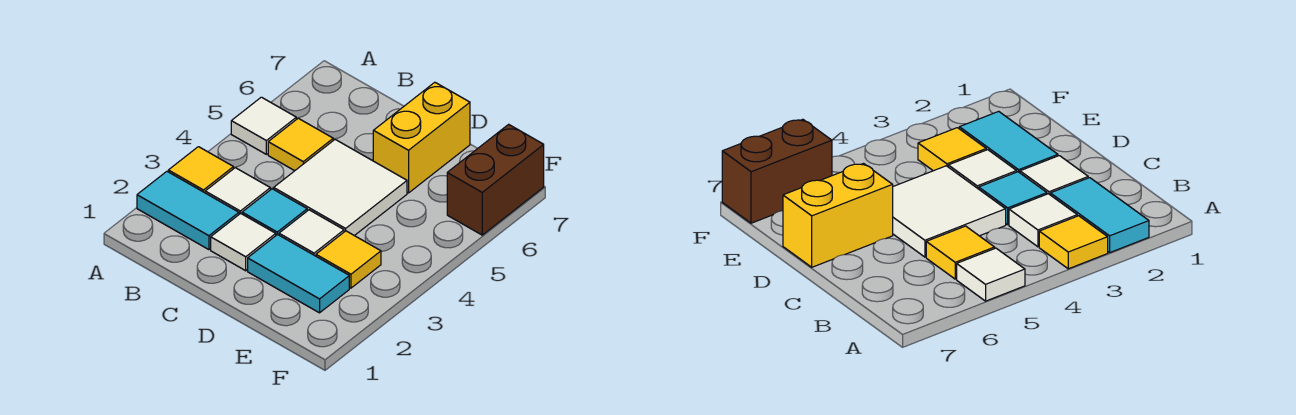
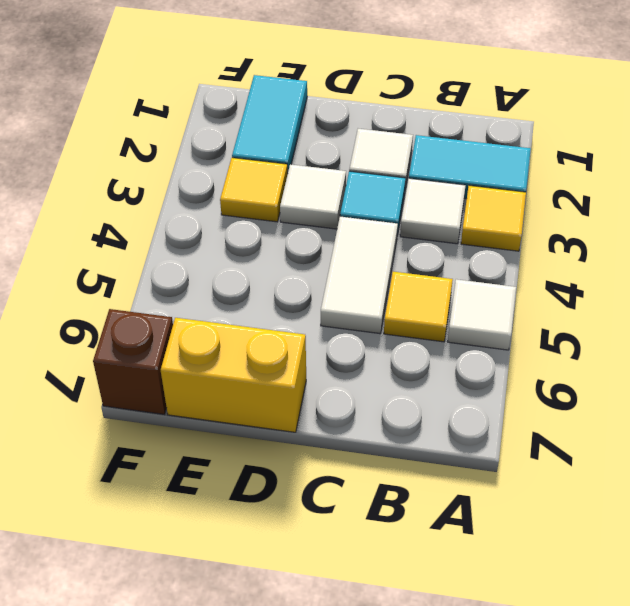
white 2x2 tile [274,140,407,236] -> white 1x2 tile [321,216,398,334]
cyan 1x2 tile [248,234,349,313] -> cyan 1x2 tile turned to [232,75,307,174]
yellow 1x2 brick [373,82,470,193] -> yellow 1x2 brick turned to [161,318,306,432]
brown 1x2 brick [447,124,544,235] -> brown 1x1 brick [93,309,173,414]

